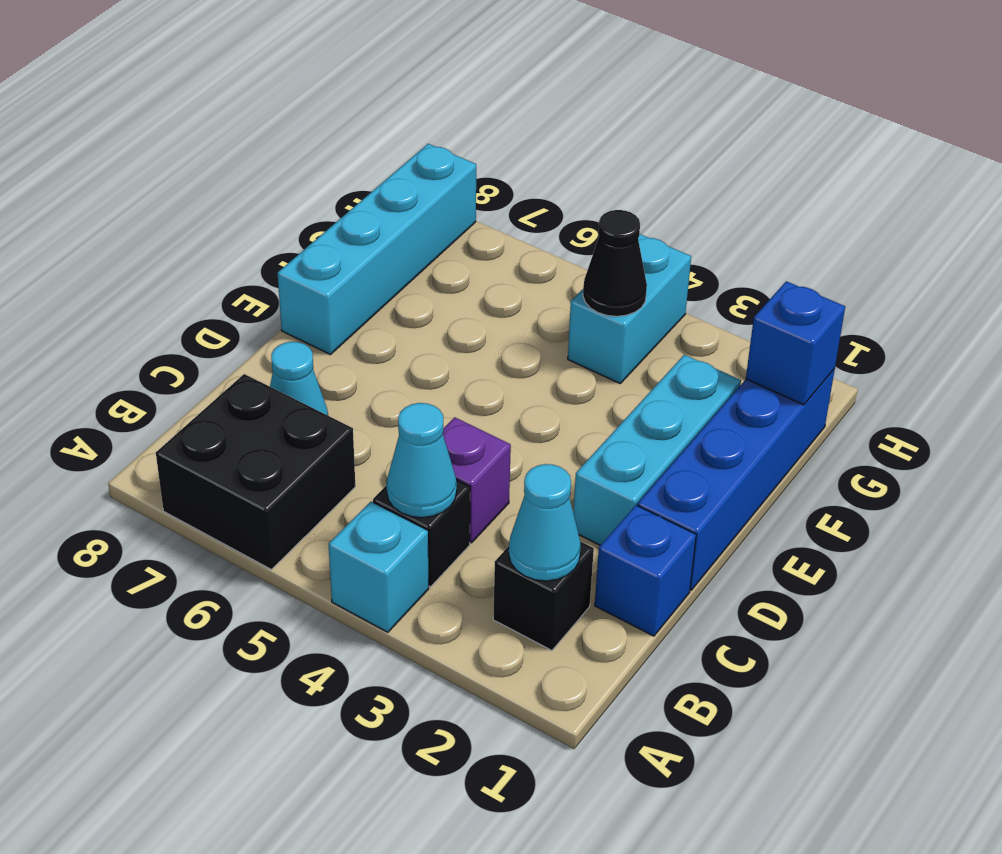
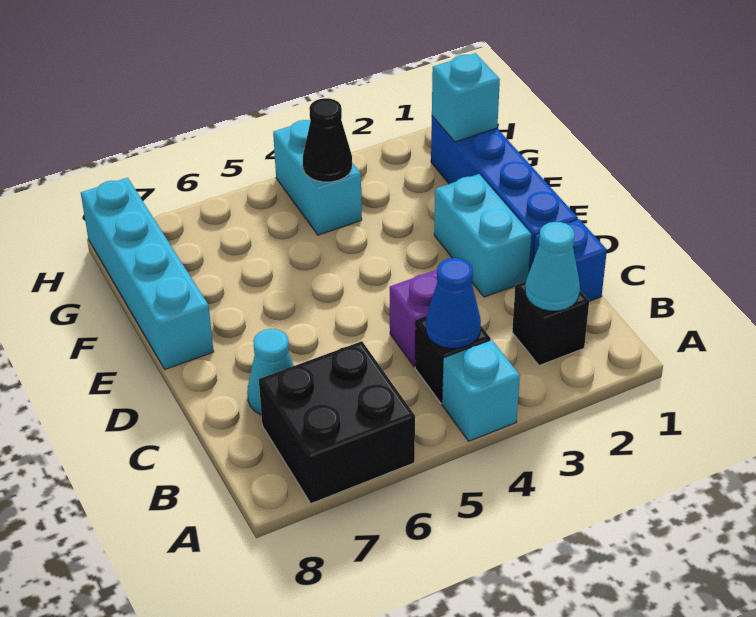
cyan 1x1 cone [387,403,457,518] -> blue 1x1 cone [426,258,481,348]
cyan 1x3 brick [573,355,741,545] -> cyan 1x2 brick [434,174,531,297]
blue 1x1 brick [746,281,845,405] -> cyan 1x1 brick [432,53,500,142]

